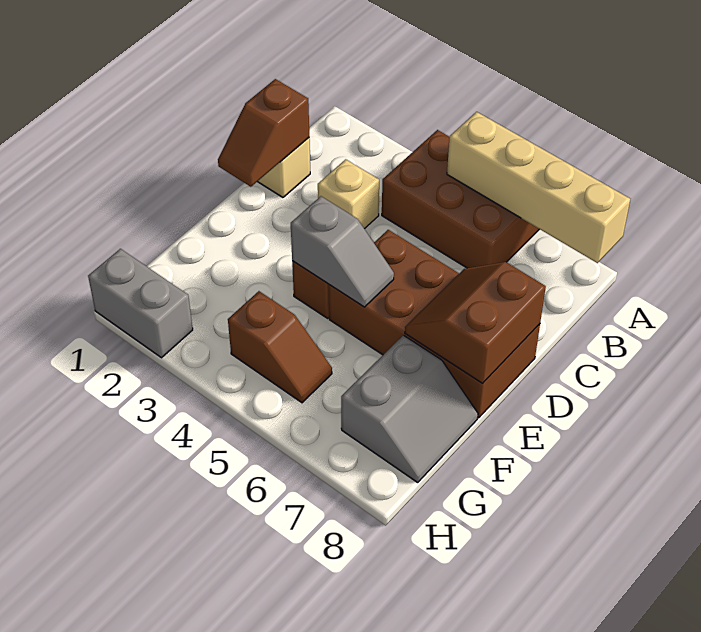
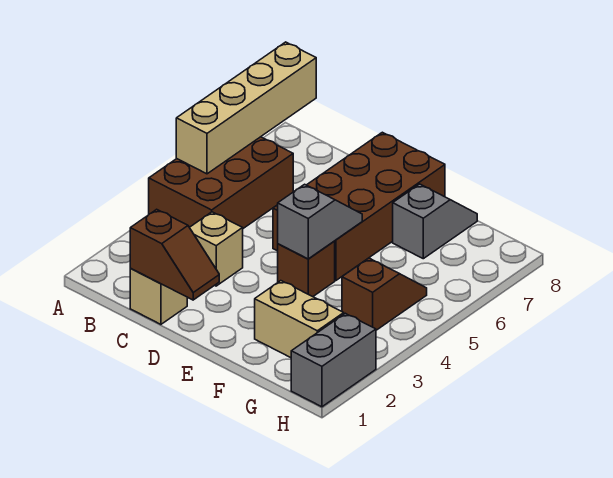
brown 2x2 slope [405,262,546,384] -> none
none -> tan 1x2 brick [255,281,344,358]
grey 2x2 slope [341,335,478,482] -> grey 1x2 slope [393,184,477,259]

